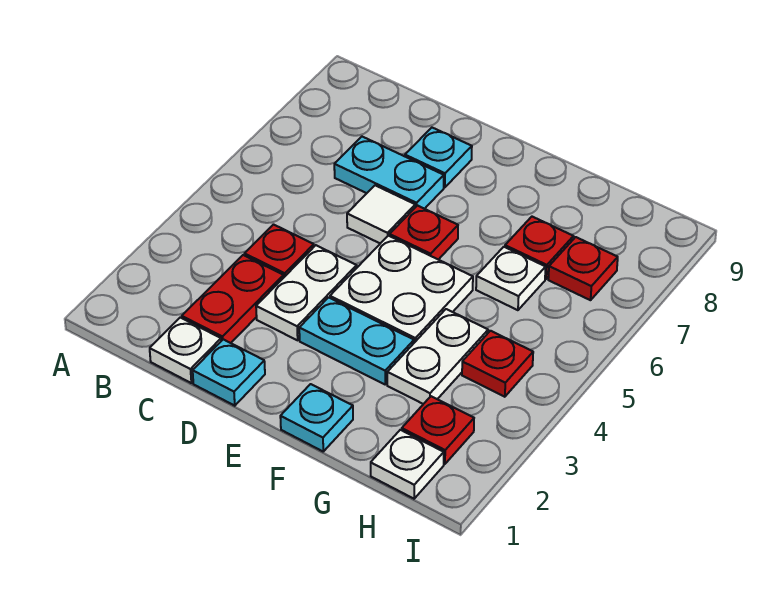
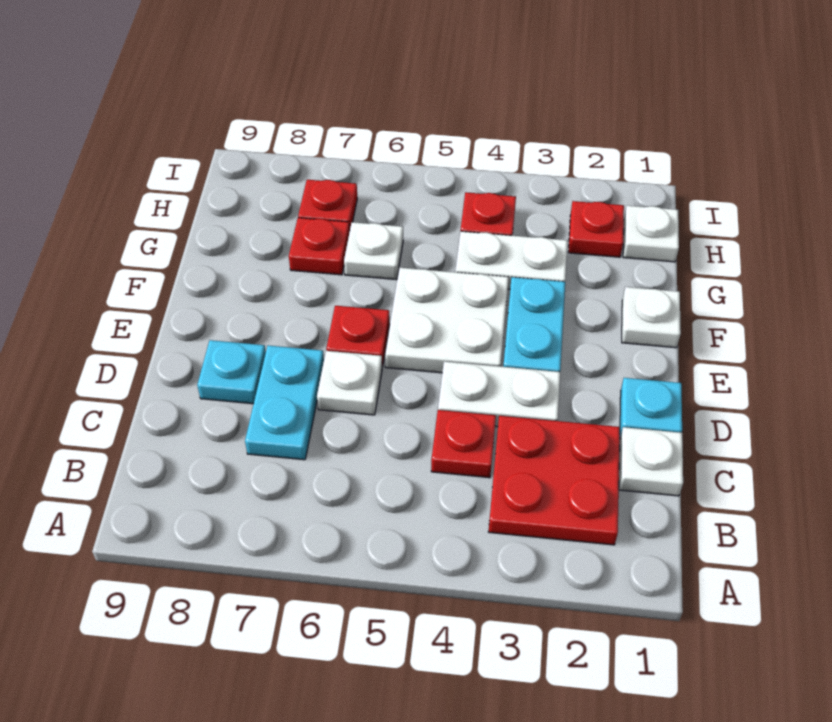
red 1x2 plate [182,255,284,343] -> red 2x2 plate [489,416,620,545]
white 1x1 tile [347,185,415,243] -> white 1x1 plate [317,351,382,415]
cyan 1x1 plate [280,384,353,451] -> white 1x1 plate [622,287,681,348]

